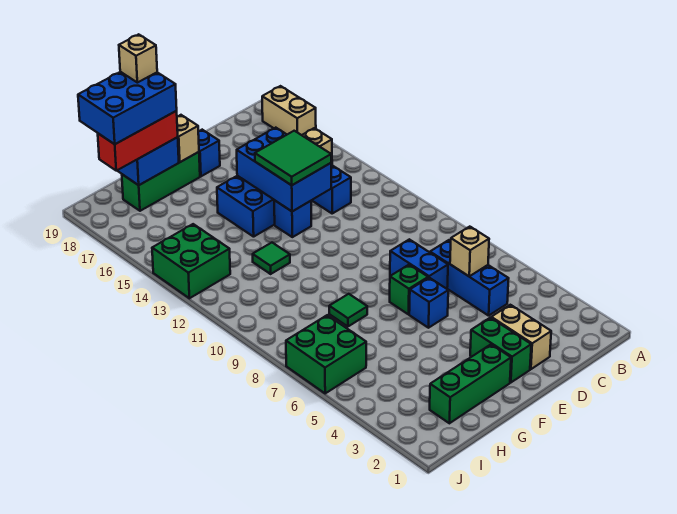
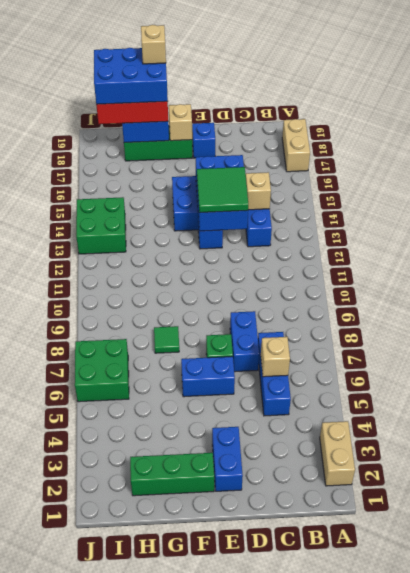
tan 1x2 brick [491,305,551,369] -> tan 1x2 brick moved to [320,421,355,486]
green 1x2 brick [470,318,531,383] -> blue 1x2 brick [212,427,243,491]
blue 1x1 brick [409,278,448,328] -> blue 1x2 brick [181,356,235,397]
green 1x1 tile [253,243,290,274] -> none

